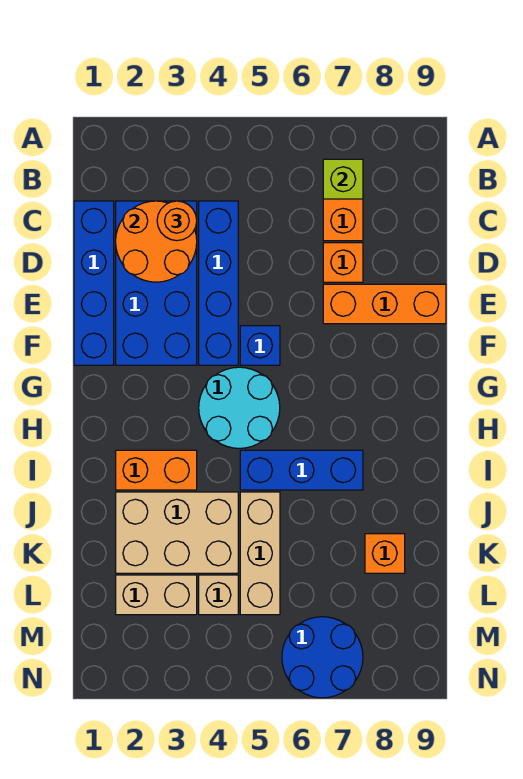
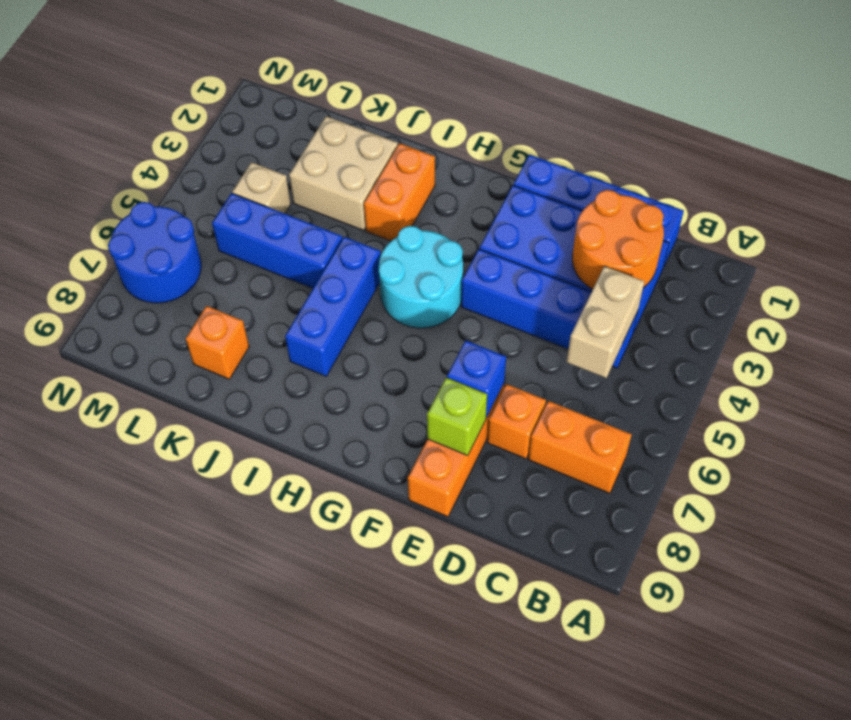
lime 1x1 brick [323,159,363,199] -> lime 1x1 brick moved to [427,378,487,456]
orange 1x1 round brick [157,201,197,241] -> none
blue 1x1 brick [240,326,280,365] -> blue 1x1 brick moved to [447,341,506,418]
tan 2x3 brick [116,492,238,573] -> tan 2x2 brick [289,116,398,231]
tan 1x3 brick [240,492,280,615] -> blue 1x3 brick [212,193,342,288]
tan 1x2 brick [116,575,197,615] -> tan 1x2 brick moved to [567,266,645,378]

